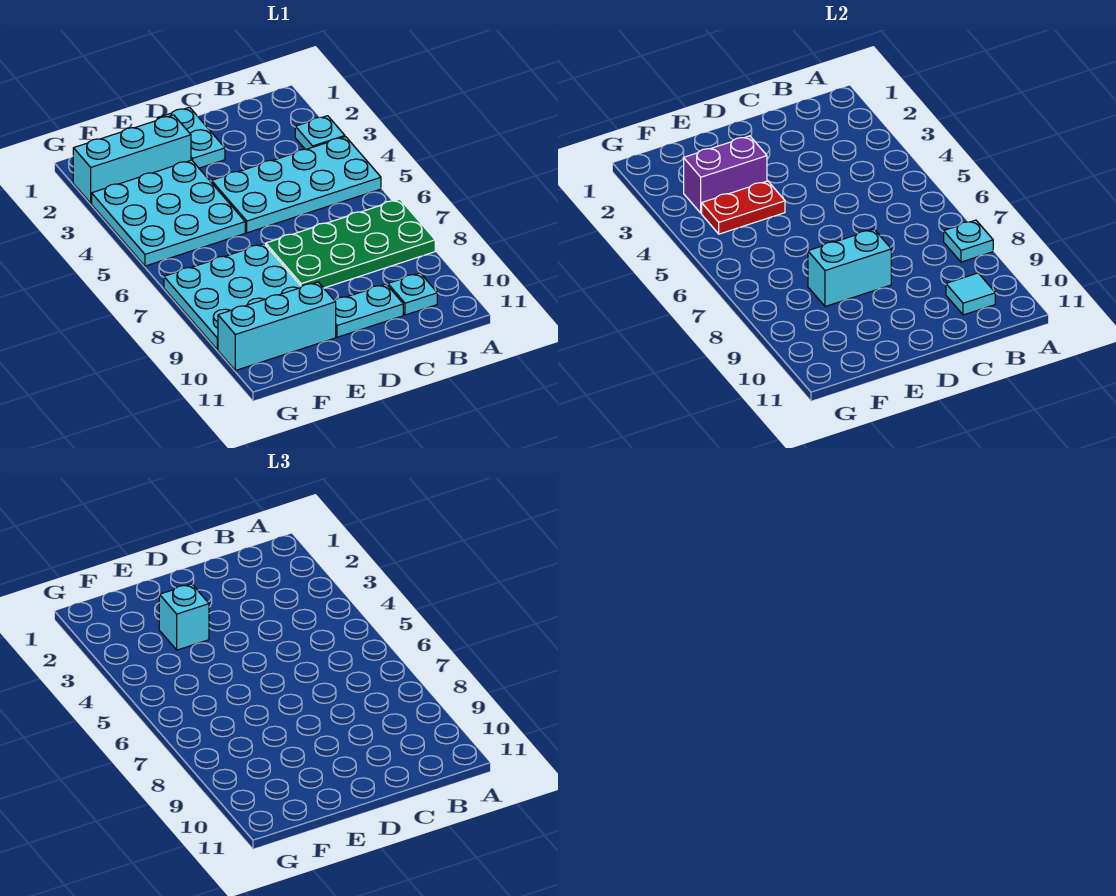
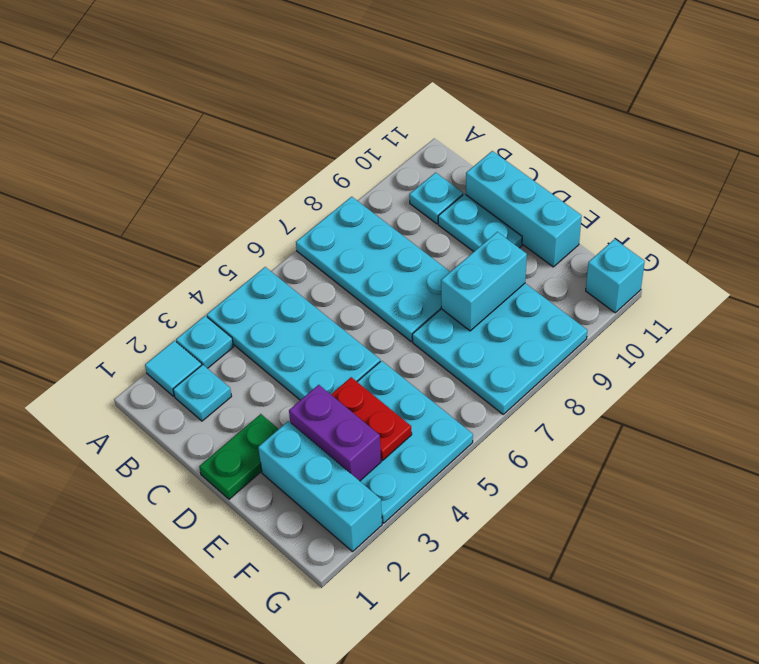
green 2x4 plate [266,199,435,288] -> cyan 2x4 plate [296,197,450,342]
cyan 1x1 plate [944,220,993,262] -> cyan 1x1 plate moved to [173,365,232,421]
cyan 1x1 tile [946,273,995,315] -> cyan 1x1 tile moved to [145,341,202,396]
cyan 1x2 plate [157,107,225,168] -> green 1x2 plate [199,414,278,499]
cyan 1x2 brick [808,229,891,307] -> cyan 1x2 brick turned to [441,232,527,331]
cyan 1x1 brick [159,584,209,650] -> cyan 1x1 brick moved to [586,239,645,313]
cyan 1x3 brick [218,282,336,370] -> cyan 1x3 brick moved to [466,151,582,267]

